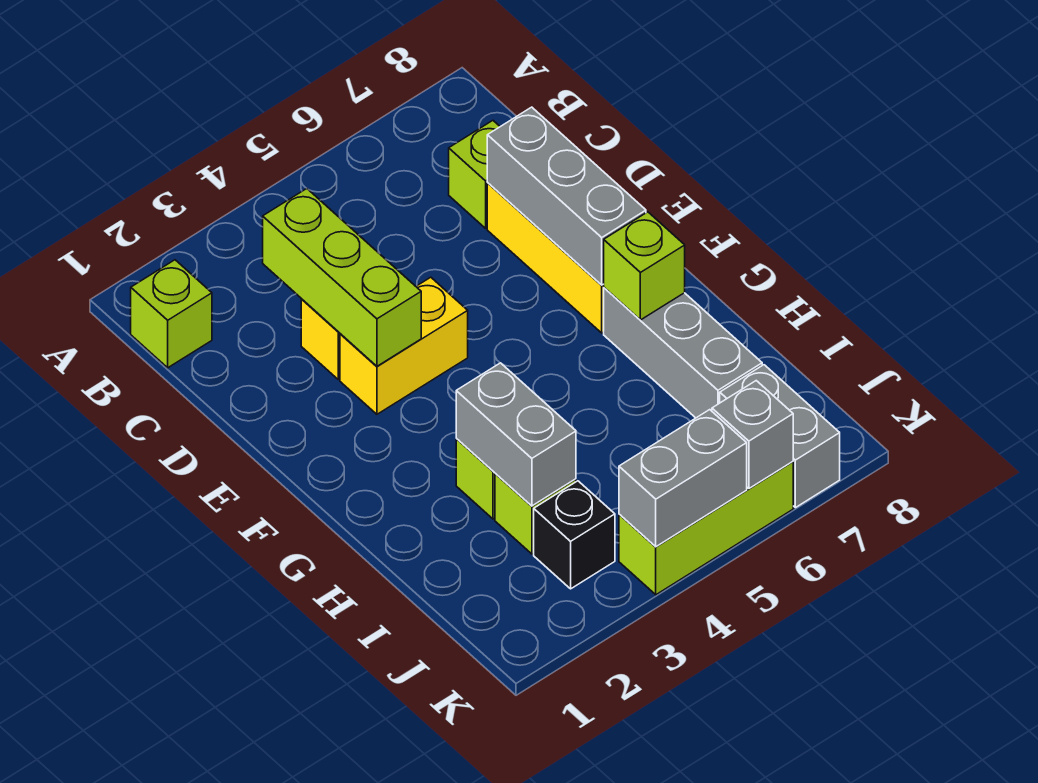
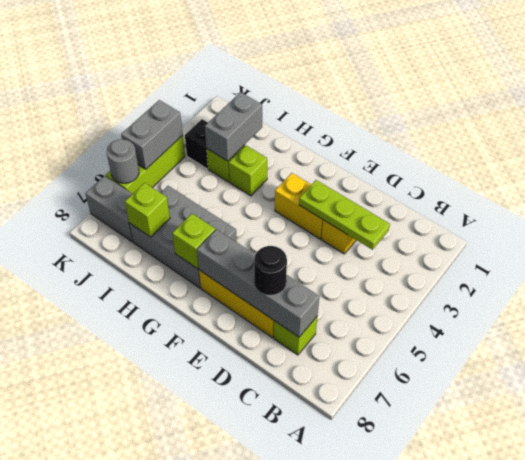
lime 1x1 brick [131,260,212,368] -> lime 1x1 brick moved to [125,183,170,237]
lime 1x3 brick [263,188,421,366] -> lime 1x3 plate [299,180,390,250]
grey 1x3 brick [487,107,646,285] -> grey 1x4 brick [197,229,319,337]
none -> black 1x1 round brick [254,246,287,294]
yellow 1x2 brick [340,277,468,414] -> yellow 1x2 brick turned to [275,173,323,239]
grey 1x3 brick [604,288,762,418] -> grey 2x3 brick [129,186,237,288]
grey 1x2 brick [456,363,576,506] -> grey 1x2 brick turned to [205,92,262,161]
grey 1x1 brick [712,381,793,488] -> grey 1x1 round brick [107,139,139,183]

